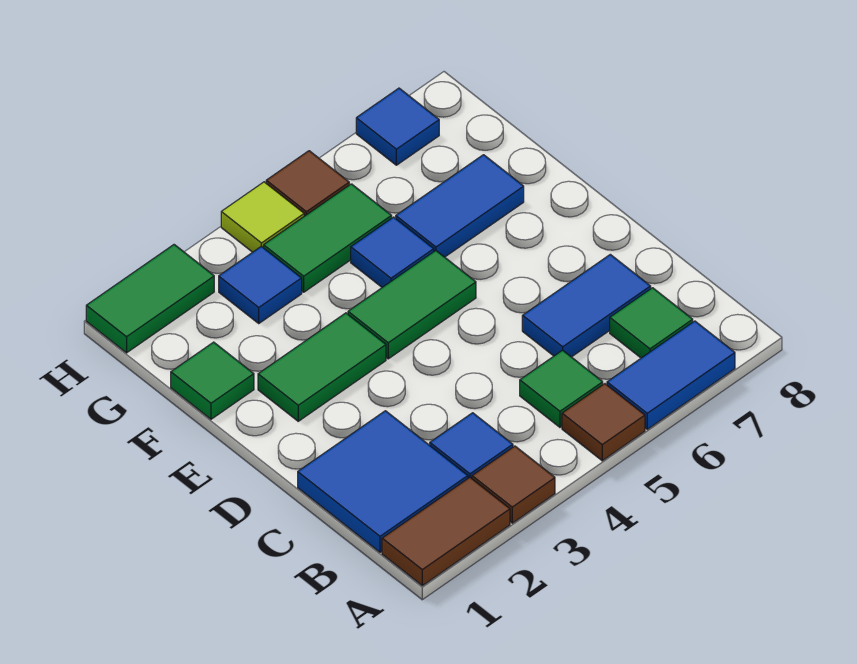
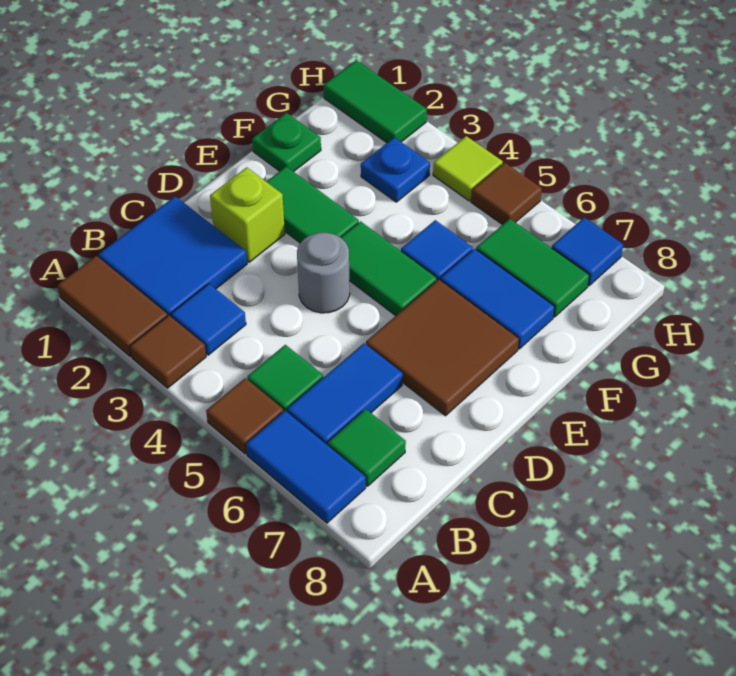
blue 1x2 tile [522,254,651,357] -> blue 1x2 tile turned to [287,343,403,445]
none -> lime 1x1 brick [210,167,285,262]
none -> grey 1x1 round brick [297,233,350,313]
none -> brown 2x2 tile [366,279,519,416]
green 1x1 tile [171,342,254,419] -> green 1x1 plate [252,113,321,172]
blue 1x1 tile [219,246,302,323] -> blue 1x1 plate [361,137,430,202]
green 1x2 tile [264,184,392,292] -> green 1x2 tile moved to [476,219,590,317]

